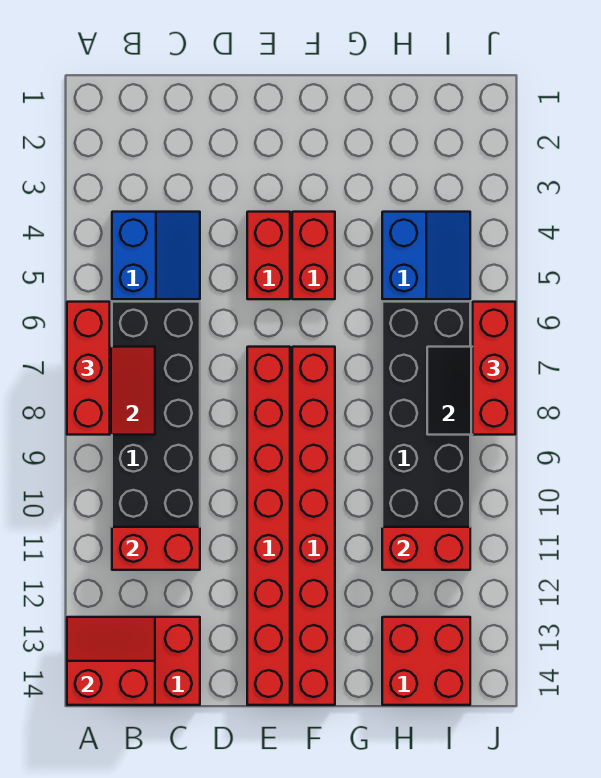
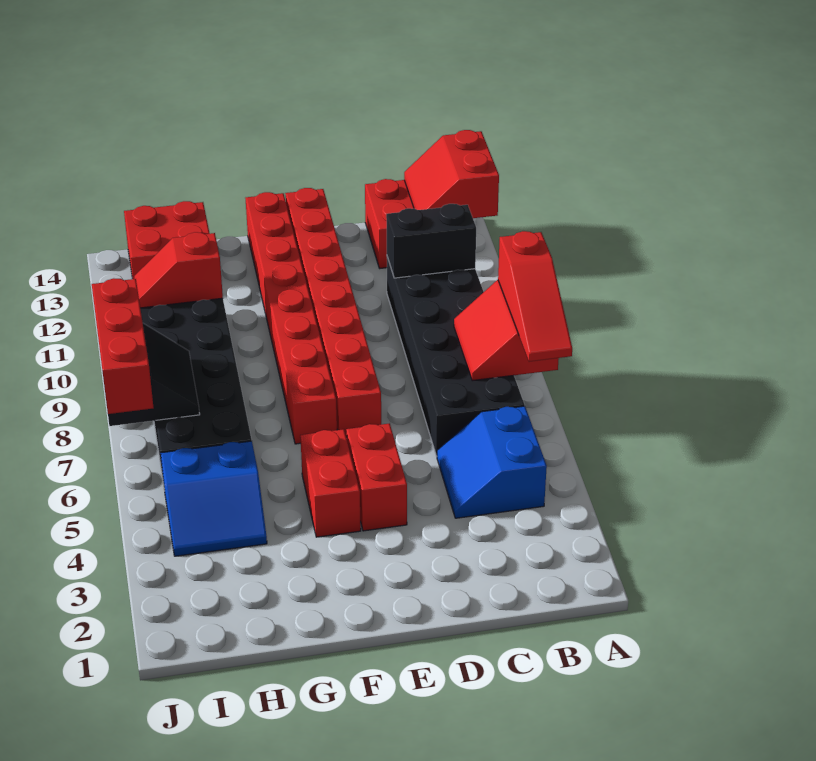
red 1x3 brick [67,302,110,435] -> red 1x3 slope [498,231,572,362]
red 2x2 slope [67,617,155,705] -> red 2x2 slope turned to [404,130,499,218]
red 1x2 brick [112,527,200,570] -> black 1x2 brick [386,204,476,278]
blue 2x2 slope [382,212,470,299] -> blue 2x2 slope turned to [161,441,267,556]
red 1x2 brick [382,527,470,570] -> red 1x2 slope [134,232,223,308]

